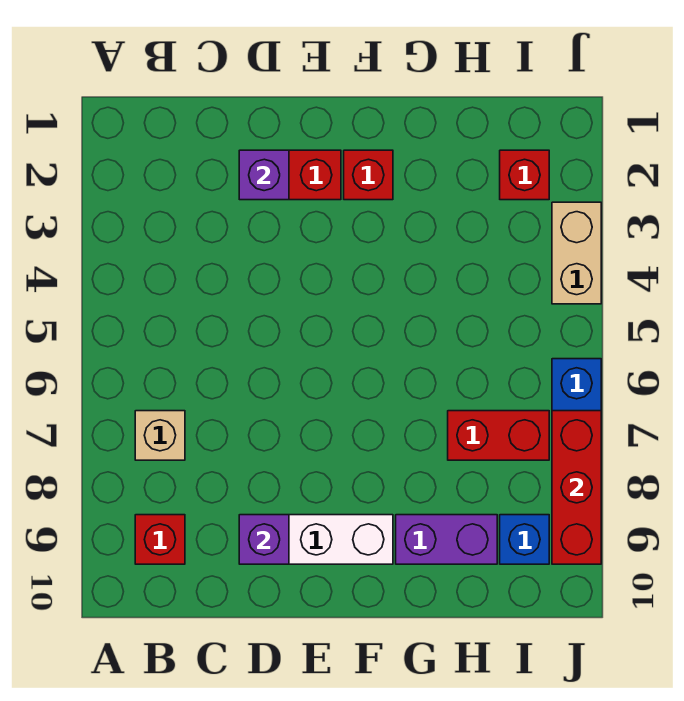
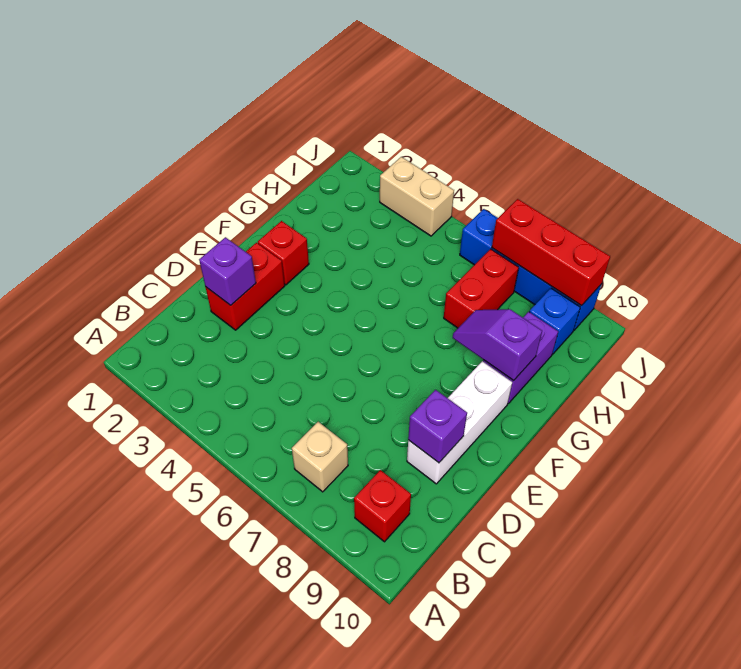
none -> purple 1x2 slope [453,309,542,381]
red 1x1 brick [500,150,549,200] -> none

